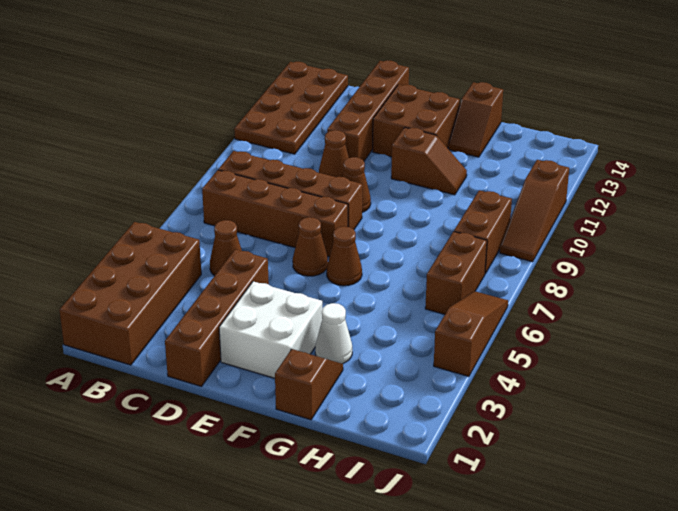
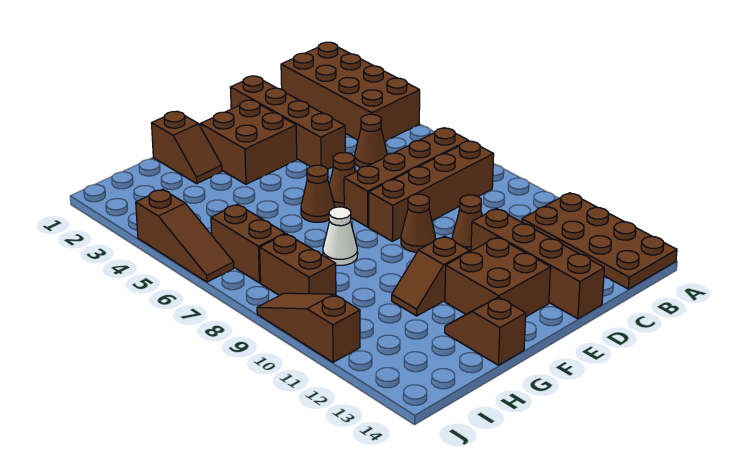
white 2x2 brick [219,281,322,378] -> brown 2x2 brick [200,100,297,184]
white 1x1 cone [315,303,352,364] -> white 1x1 cone moved to [323,207,358,265]

